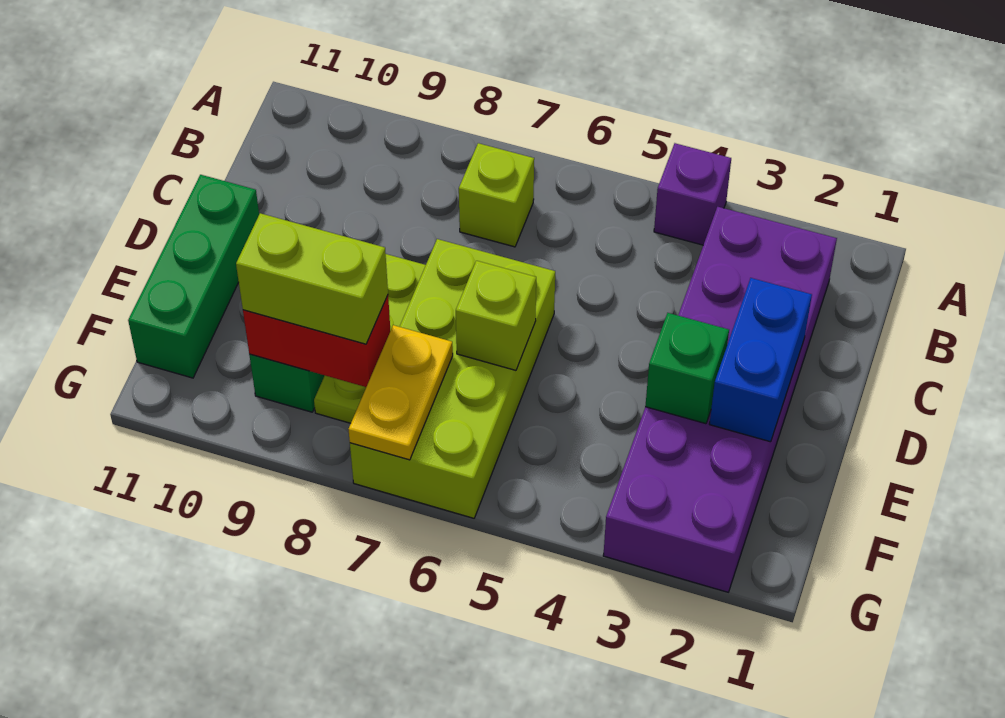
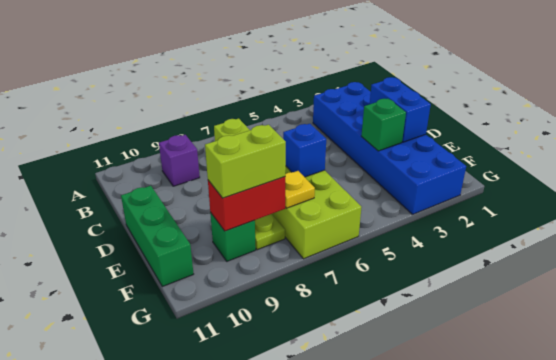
purple 1x1 brick [654,143,731,245] -> purple 1x1 brick moved to [159,135,200,186]
purple 2x6 brick [603,207,837,592] -> blue 2x6 brick [313,82,466,214]
lime 1x1 brick [456,261,536,370] -> blue 1x1 brick [283,124,326,177]
yellow 1x2 plate [348,325,453,460] -> yellow 1x1 plate [285,171,315,208]

